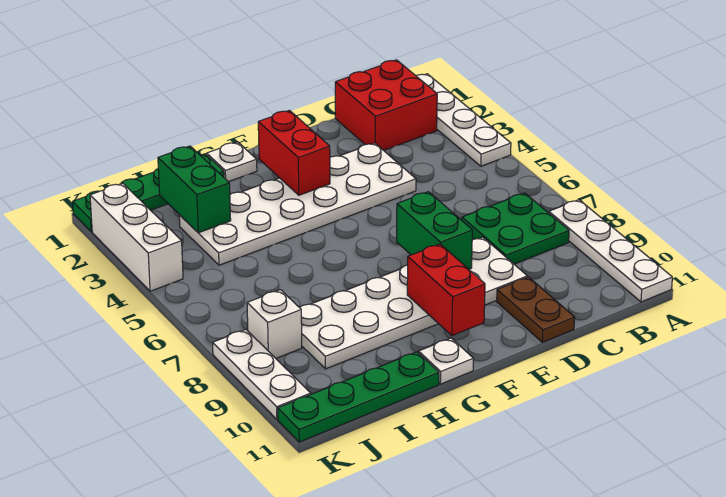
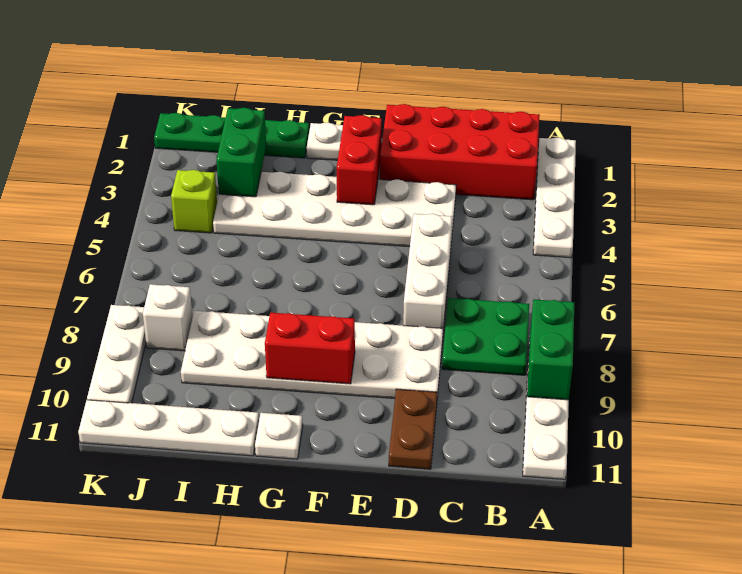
red 2x2 brick [335,60,437,150] -> red 2x4 brick [380,104,540,200]
green 1x2 brick [397,192,472,269] -> green 1x2 brick moved to [527,299,574,400]
red 1x2 brick [407,244,485,336] -> red 1x2 brick turned to [265,313,355,384]
green 1x4 plate [278,352,439,442] -> white 1x4 plate [78,400,259,456]
none -> lime 1x1 brick [171,170,217,233]
white 1x3 brick [90,183,183,291] -> white 1x3 brick moved to [403,214,452,330]

